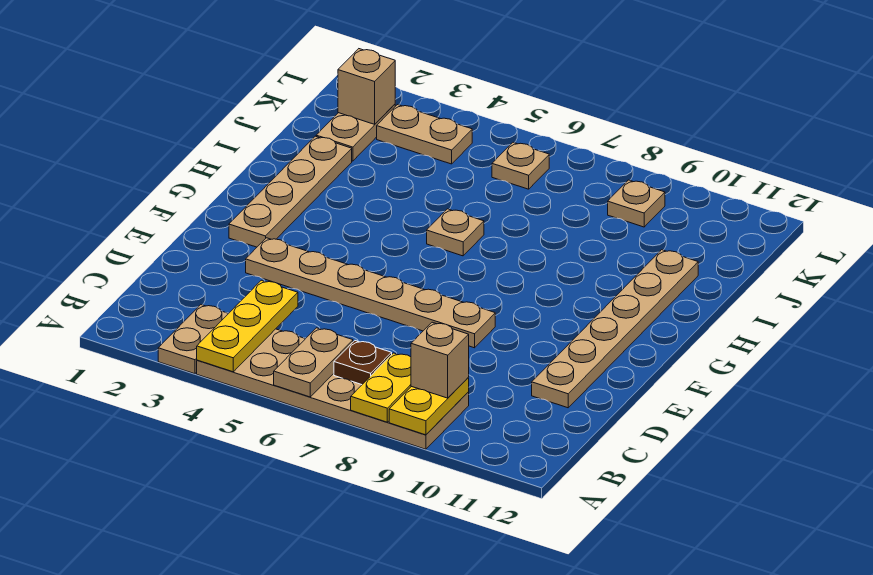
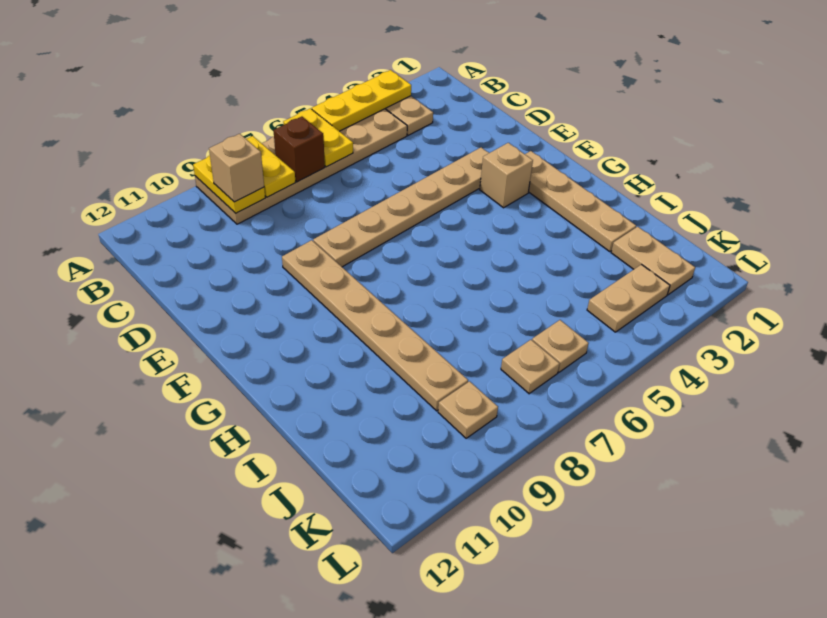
yellow 1x3 plate [197,280,298,372] -> yellow 1x3 plate turned to [312,70,411,131]
tan 1x2 plate [274,328,353,397] -> yellow 1x2 plate [283,108,353,167]
brown 1x1 plate [334,341,392,385] -> brown 1x1 brick [274,117,325,182]
tan 1x6 plate [532,250,698,408] -> tan 1x6 plate moved to [282,240,468,411]
tan 1x1 plate [427,209,484,256] -> tan 1x1 plate moved to [501,340,559,394]
tan 1x1 brick [338,49,395,124] -> tan 1x1 brick moved to [480,143,533,208]

